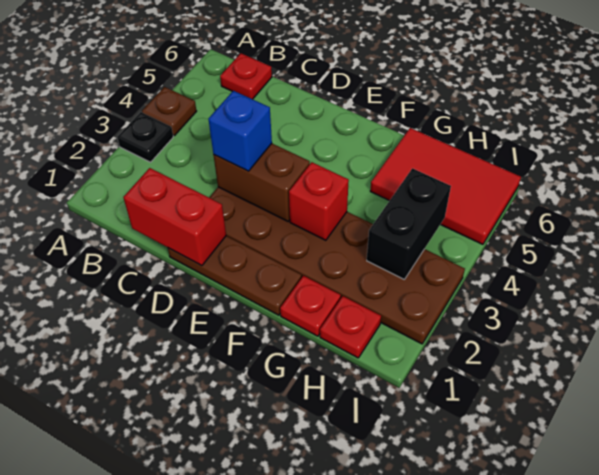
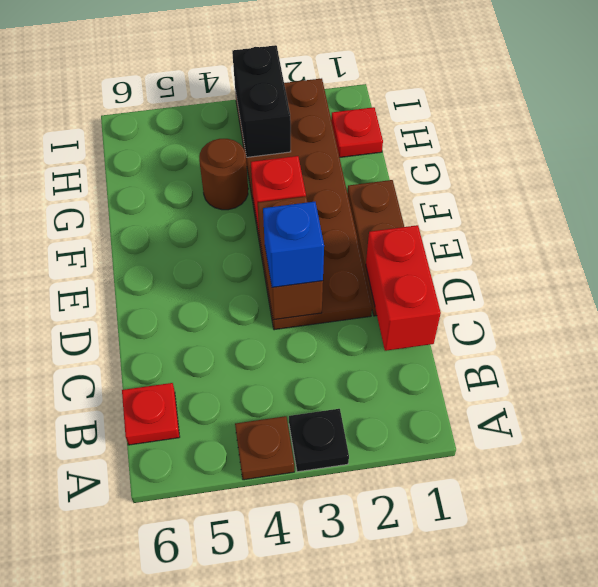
red 1x1 plate [280,276,341,336] -> none
none -> brown 1x1 round brick [199,139,248,210]
red 2x3 tile [370,128,521,244] -> none
black 1x2 brick [367,168,451,279] -> black 1x2 brick turned to [232,45,291,157]

